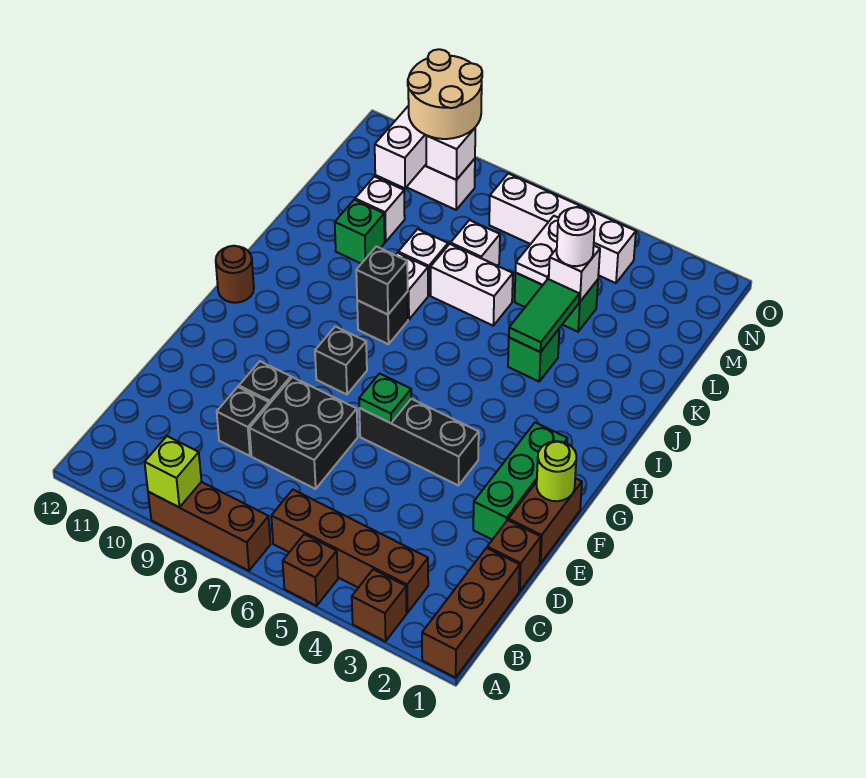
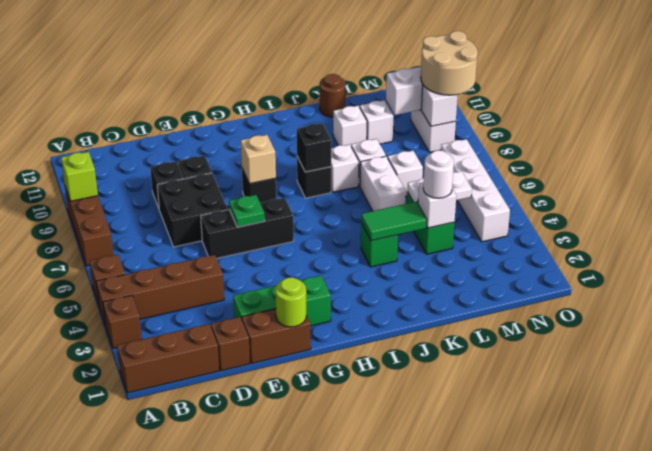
brown 1x4 brick [271,490,428,613] -> brown 1x4 brick turned to [96,255,224,325]
black 1x3 brick [359,399,479,486] -> black 1x3 brick turned to [201,198,294,258]
none -> tan 1x1 brick [241,135,276,184]
brown 1x1 round brick [216,246,254,303] -> brown 1x1 round brick moved to [320,74,346,117]
green 1x1 brick [335,200,385,264] -> white 1x1 brick [333,106,367,146]

